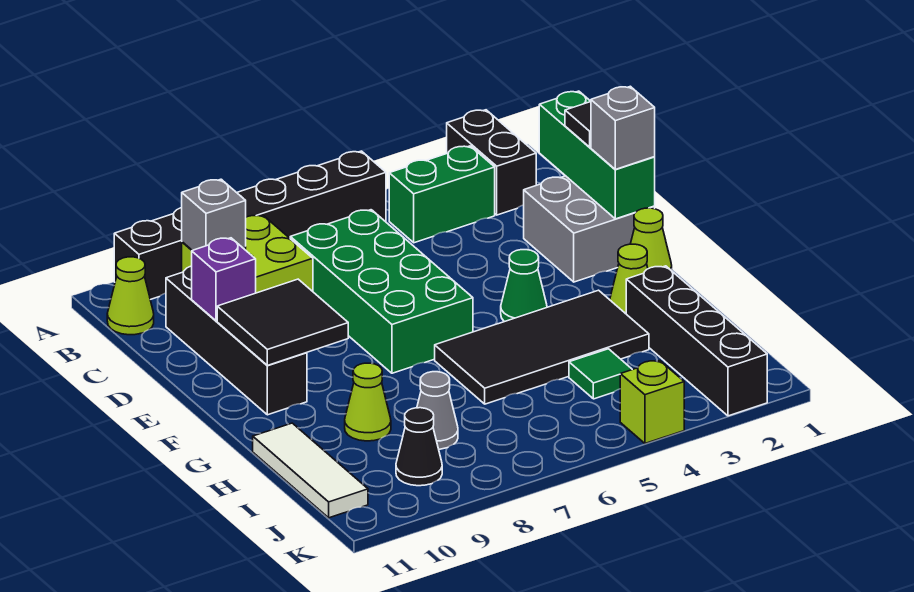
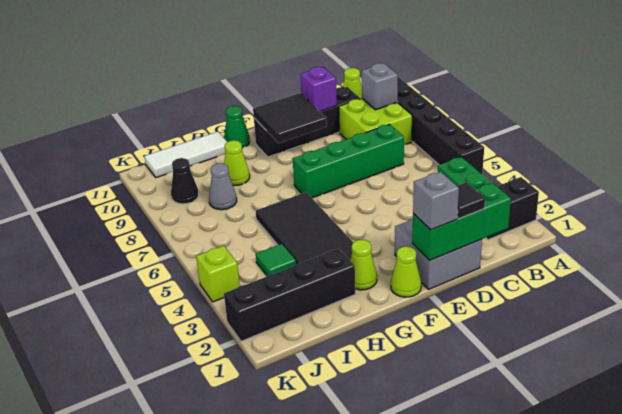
green 2x4 brick [290,210,473,373] -> green 1x4 brick [293,124,404,198]
green 1x1 cone [501,250,547,322] -> green 1x1 cone moved to [224,106,250,148]

